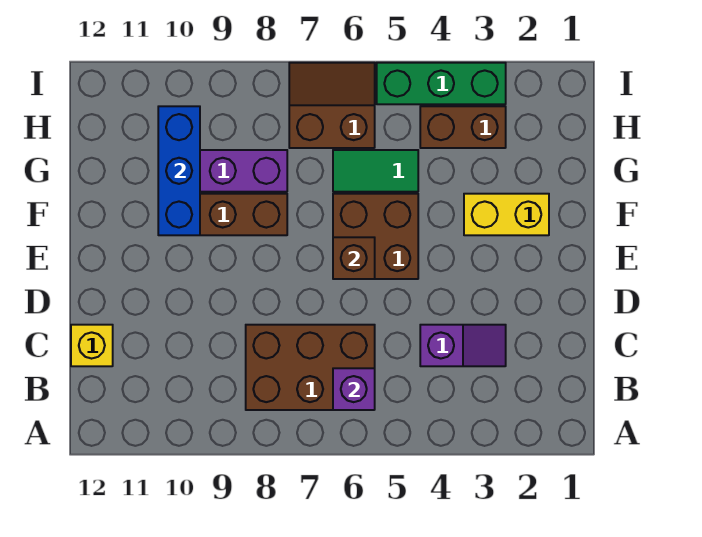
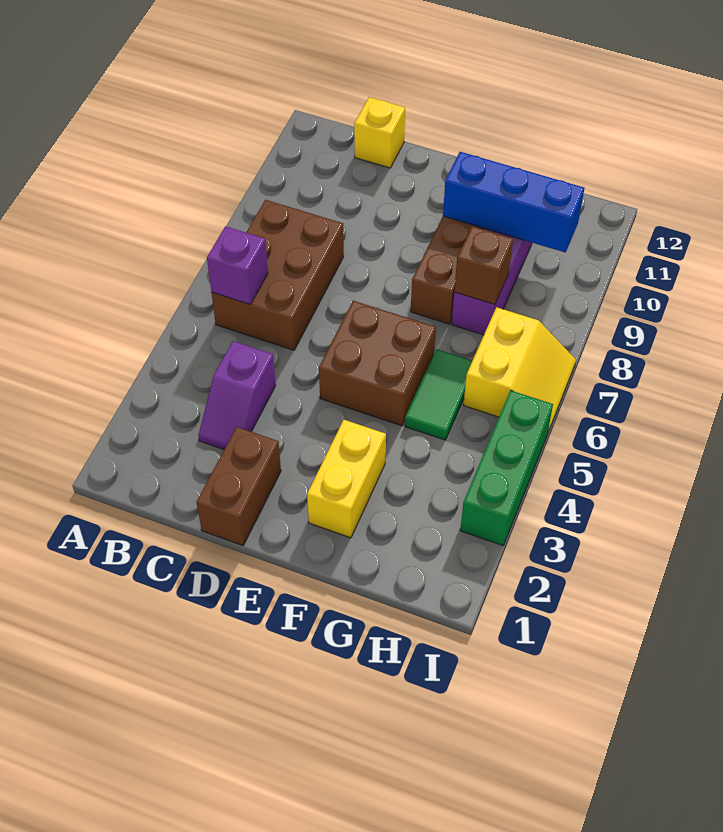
brown 1x1 brick [333,237,375,279] -> brown 1x1 brick moved to [454,226,513,305]
brown 1x2 brick [420,106,506,148] -> brown 1x2 brick moved to [197,427,281,545]
brown 2x2 slope [289,63,375,148] -> yellow 2x2 slope [464,307,576,432]

